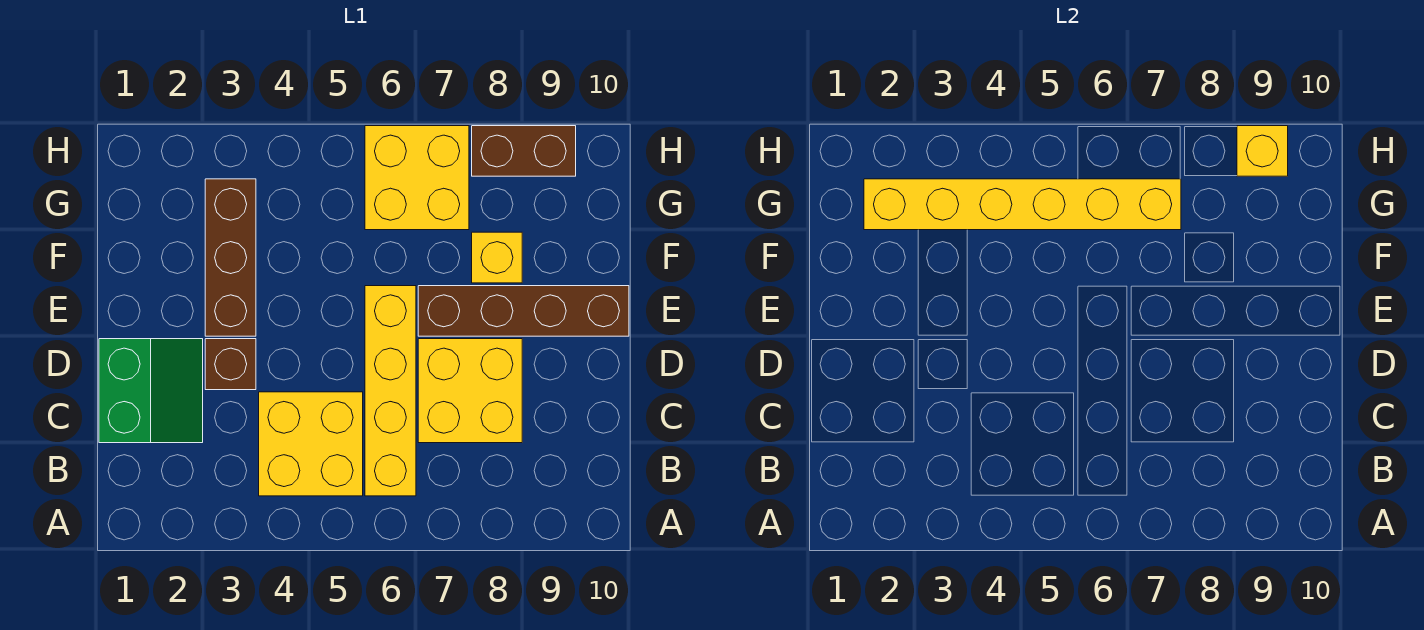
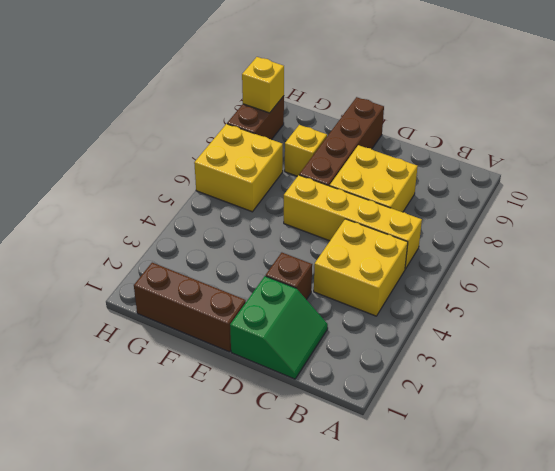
green 2x2 slope [99,339,203,443] -> green 2x2 slope turned to [230,276,328,379]
brown 1x3 brick [205,179,256,336] -> brown 1x3 brick moved to [134,263,246,352]
yellow 1x6 brick [864,179,1181,230] -> none

